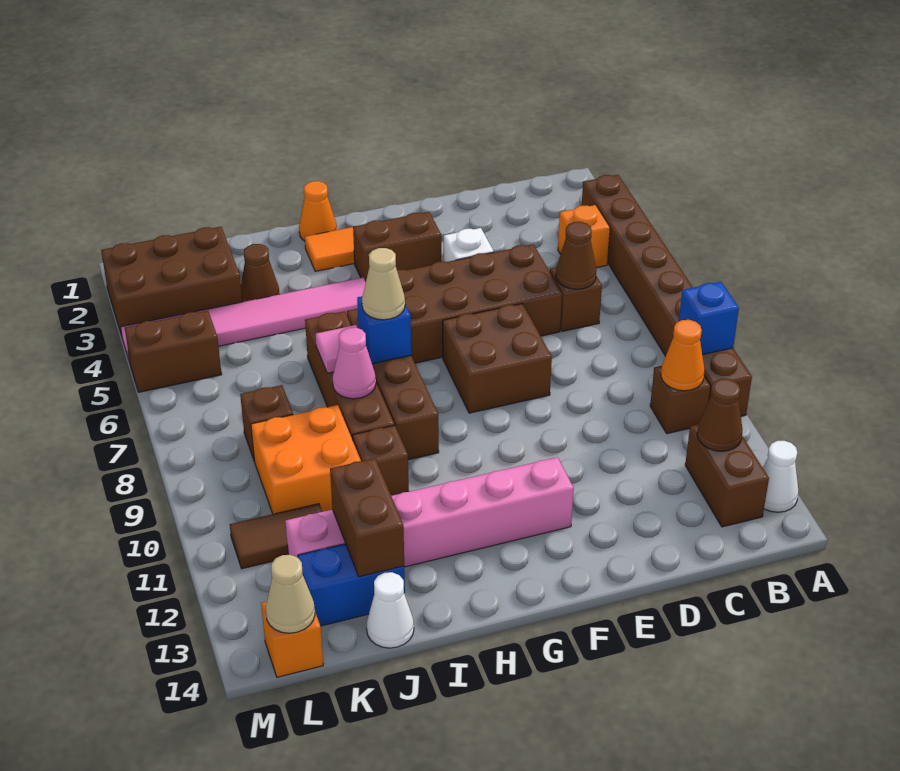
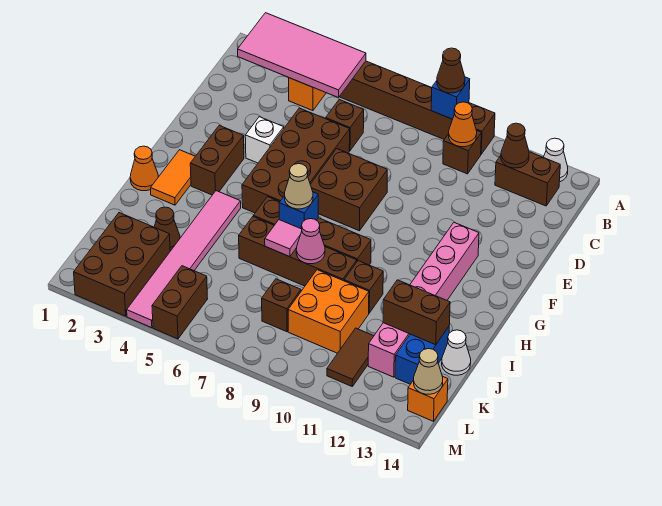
none -> pink 2x4 tile [238,13,366,98]
brown 1x1 cone [556,222,596,289] -> brown 1x1 cone moved to [437,48,465,93]

